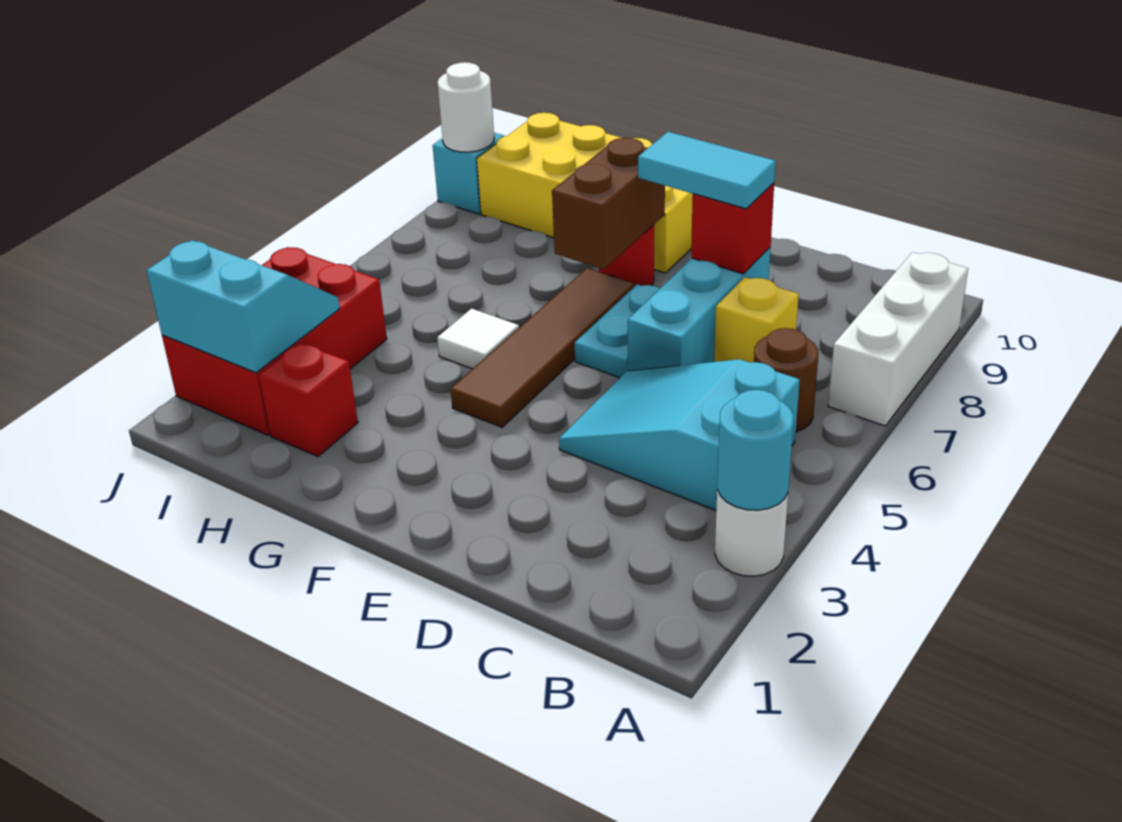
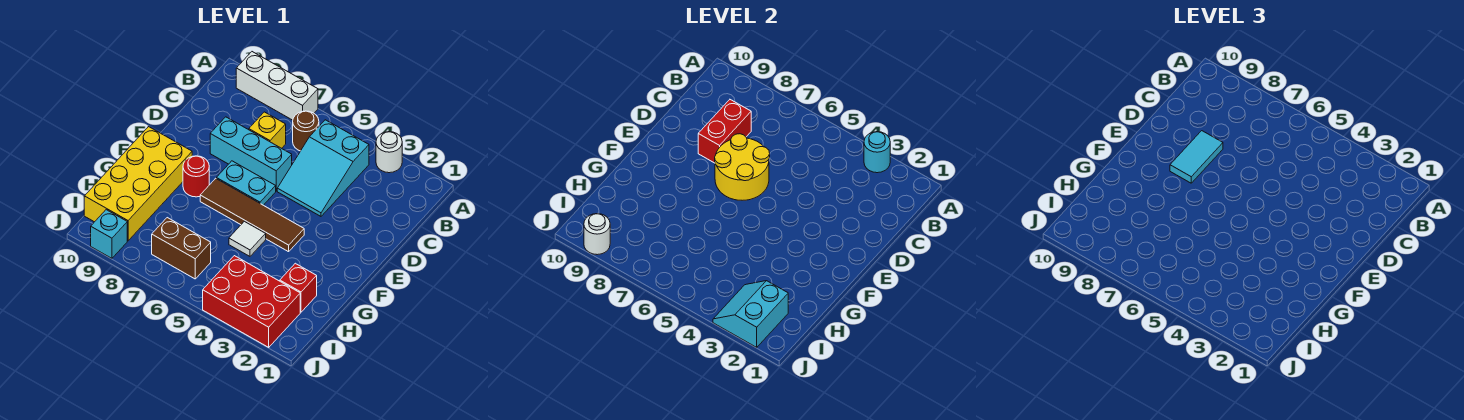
none -> yellow 2x2 round brick [715,134,770,200]
red 1x1 brick [691,183,774,274] -> red 1x2 brick [698,100,751,163]
brown 1x2 brick [552,138,665,269] -> brown 1x2 brick moved to [152,218,211,279]

